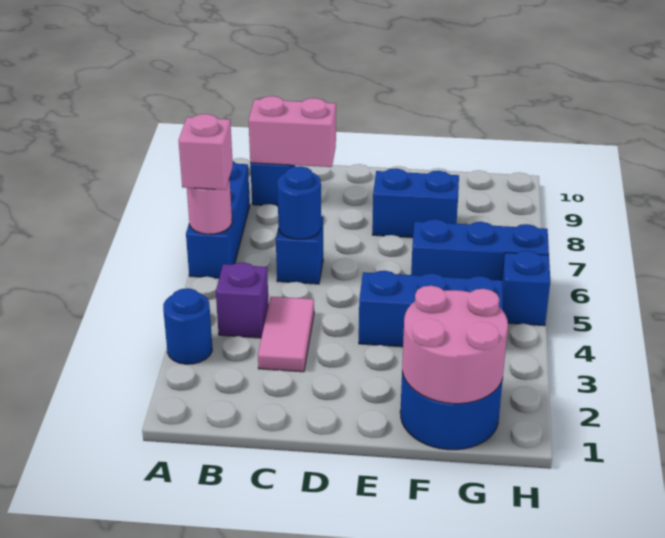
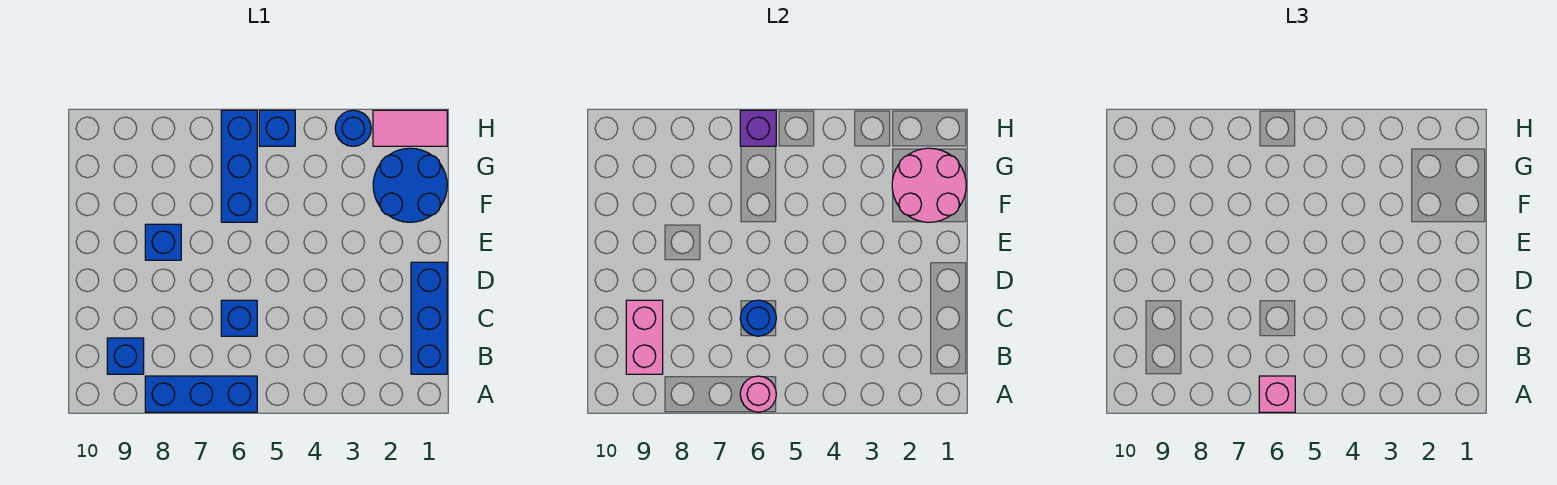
blue 1x1 round brick [163,288,212,364] -> blue 1x1 round brick moved to [335,110,371,146]
purple 1x1 brick [216,262,269,338] -> purple 1x1 brick moved to [740,110,776,146]
pink 1x2 tile [258,297,314,372] -> pink 1x2 tile moved to [373,110,447,146]
blue 1x3 brick [359,271,503,347] -> blue 1x3 brick moved to [411,262,447,374]
blue 1x2 brick [372,168,459,238] -> blue 1x1 brick [145,224,181,260]

